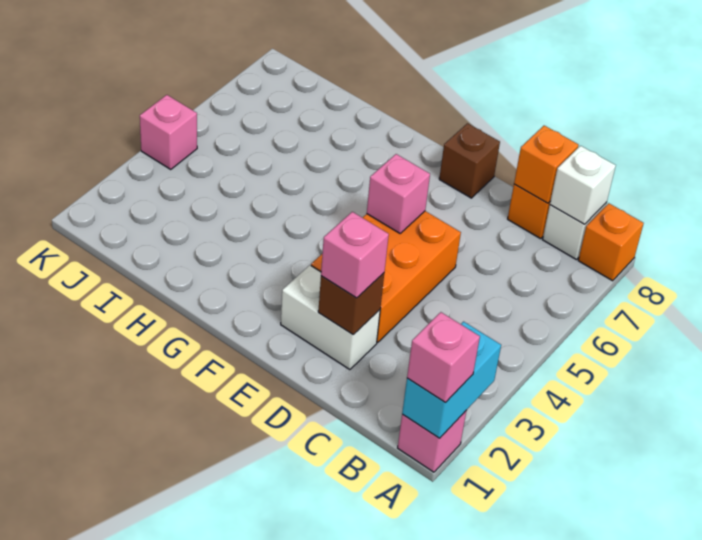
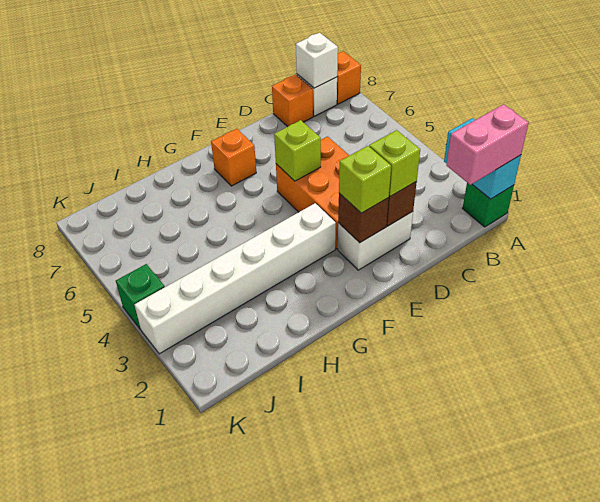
pink 1x1 brick [398,410,467,472] -> green 1x1 brick [462,183,514,227]
pink 1x1 brick [407,312,480,403] -> pink 1x2 brick [446,104,529,185]
orange 1x1 brick [514,126,579,203] -> orange 1x1 brick moved to [211,129,256,186]
pink 1x1 brick [321,212,389,298] -> lime 1x1 brick [369,130,420,196]
none -> lime 1x1 brick [339,146,391,213]
pink 1x1 brick [367,154,430,233] -> lime 1x1 brick [274,120,321,181]
brown 1x1 brick [439,123,500,198] -> brown 1x1 brick moved to [338,193,389,243]
none -> white 1x6 brick [134,203,336,354]
pink 1x1 brick [140,95,197,169] -> green 1x1 brick [116,264,165,329]

